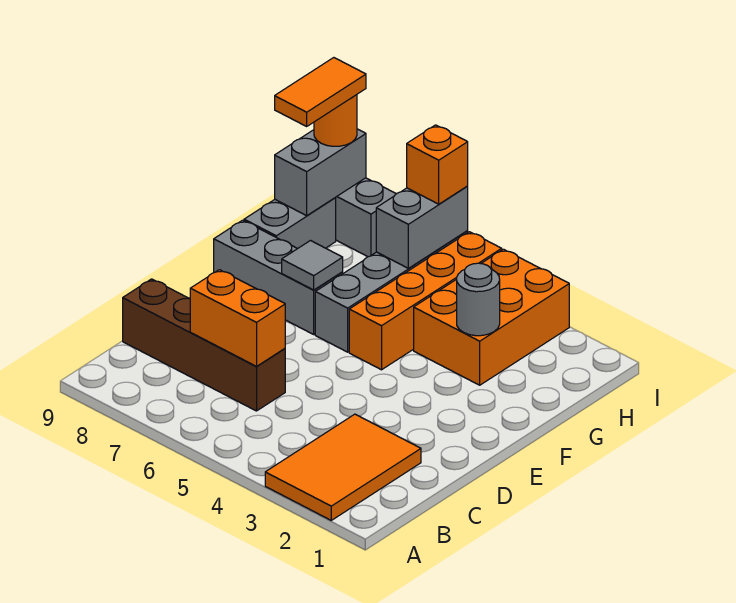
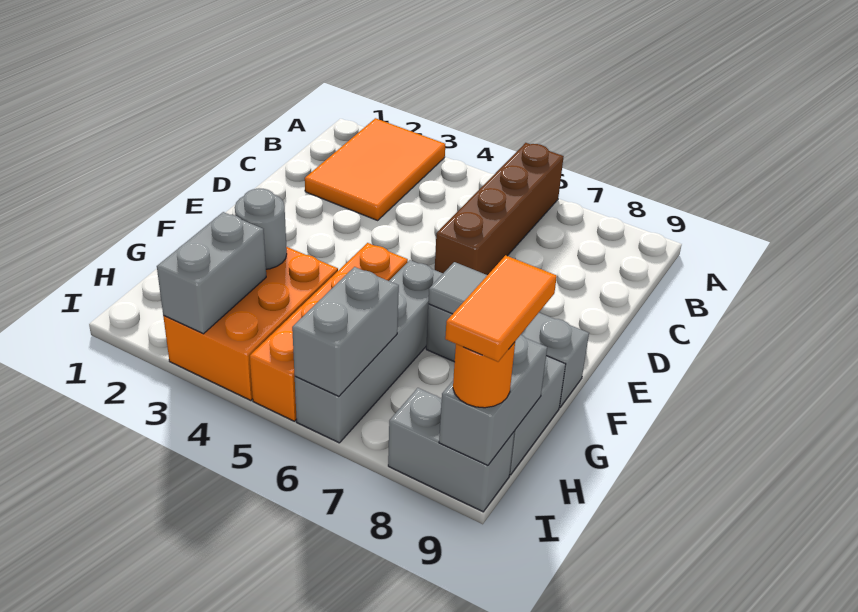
brown 1x4 brick [123,279,285,411] -> brown 1x4 brick turned to [435,143,564,275]
orange 1x2 brick [190,270,285,366] -> none
none -> grey 1x2 brick [157,212,266,334]
orange 1x1 brick [407,125,468,204] -> none

